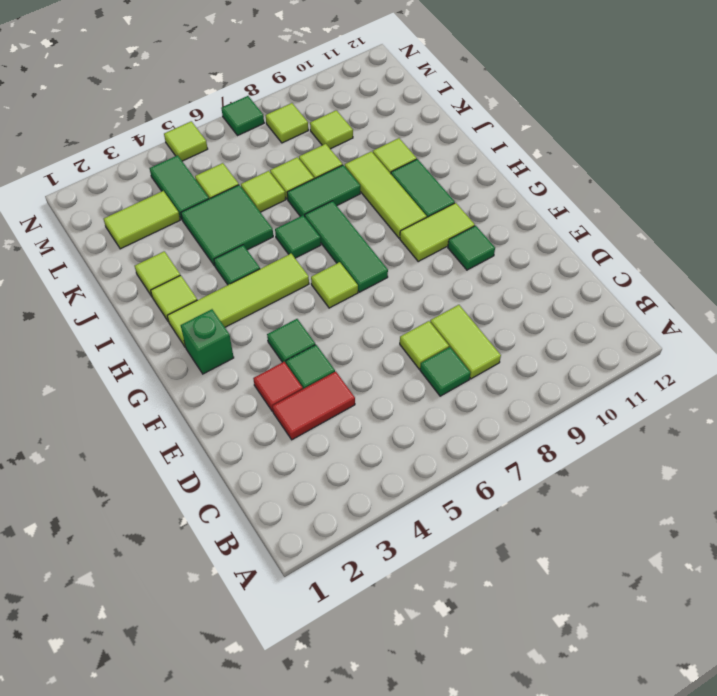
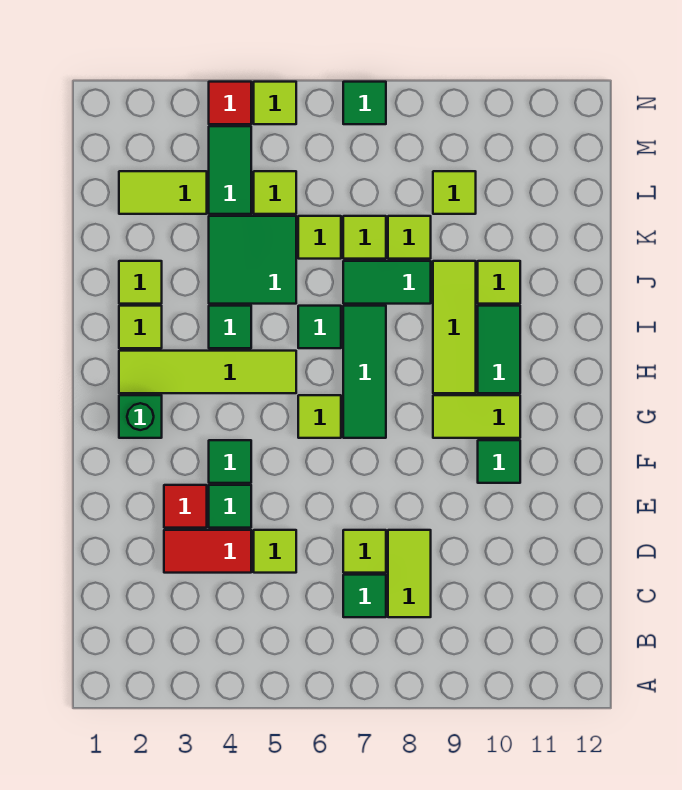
lime 1x1 tile [266,103,308,143] -> lime 1x1 tile moved to [254,530,296,573]
none -> red 1x1 tile [209,82,251,124]

